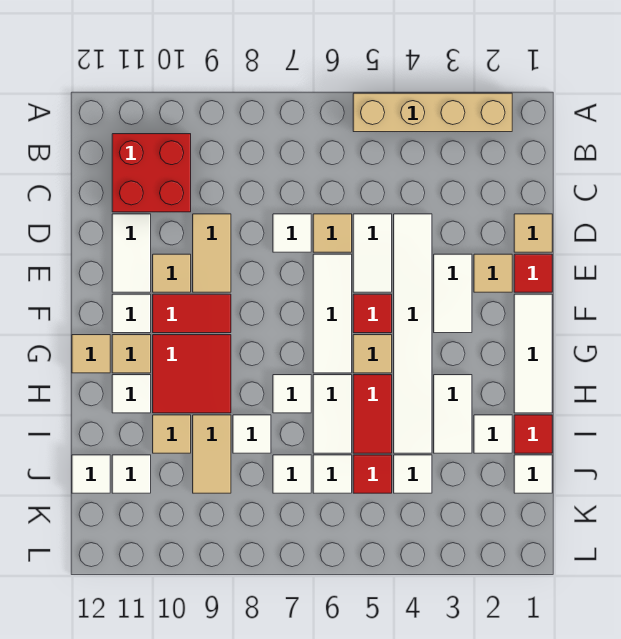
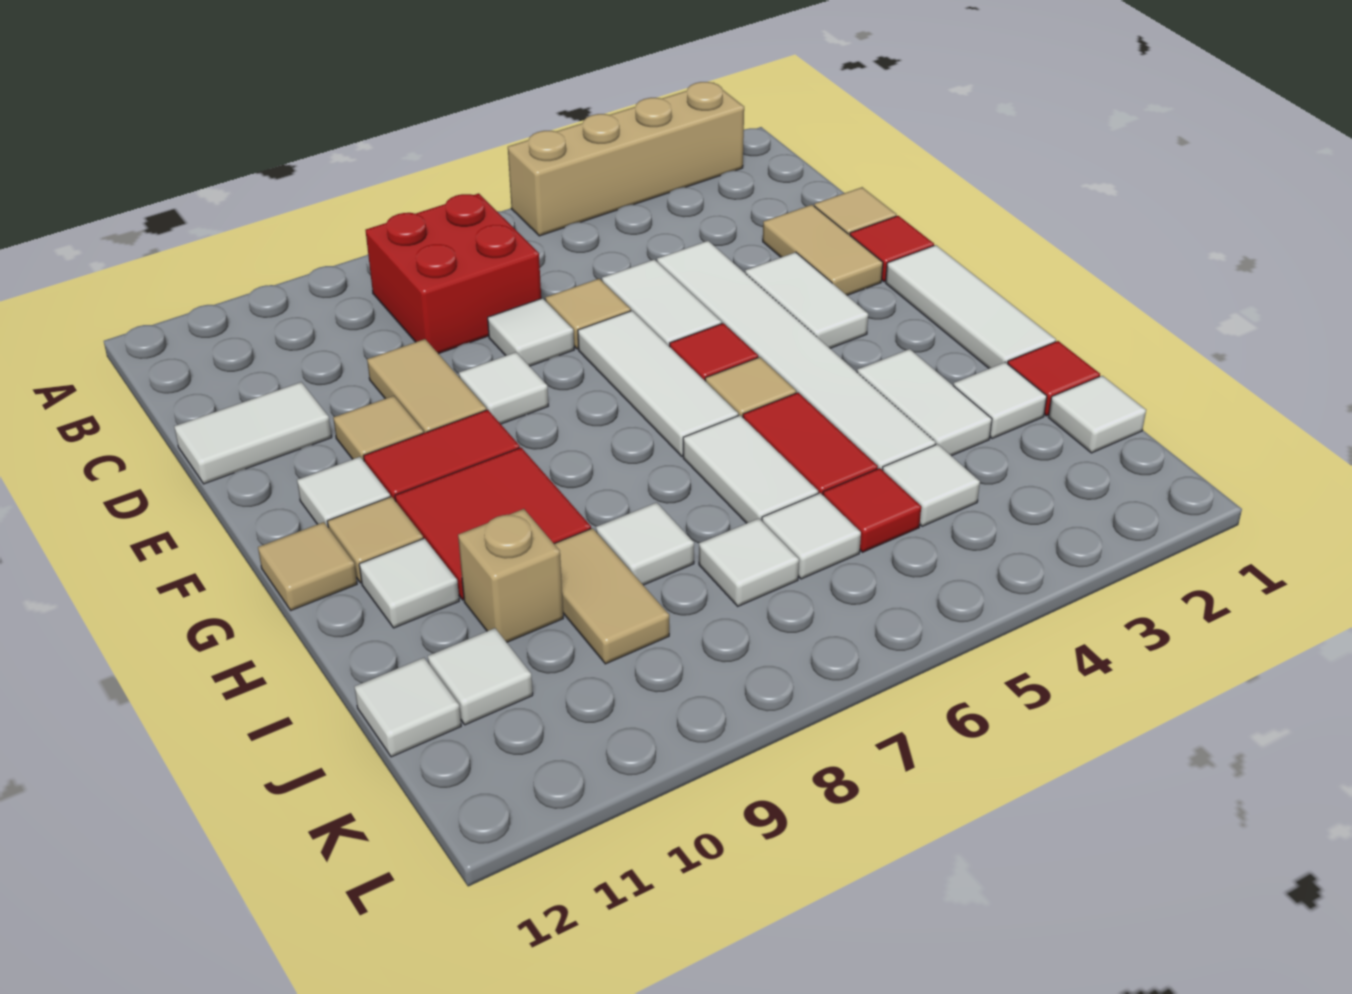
red 2x2 brick [112,134,191,212] -> red 2x2 brick moved to [365,193,541,354]
white 1x2 tile [112,214,151,292] -> white 1x2 tile turned to [174,382,332,484]
tan 1x1 tile [474,254,512,292] -> tan 1x2 tile [763,205,883,295]
white 1x1 tile [273,375,311,413] -> white 1x1 tile moved to [459,352,548,424]
tan 1x1 tile [153,415,191,453] -> tan 1x1 brick [458,509,563,642]

